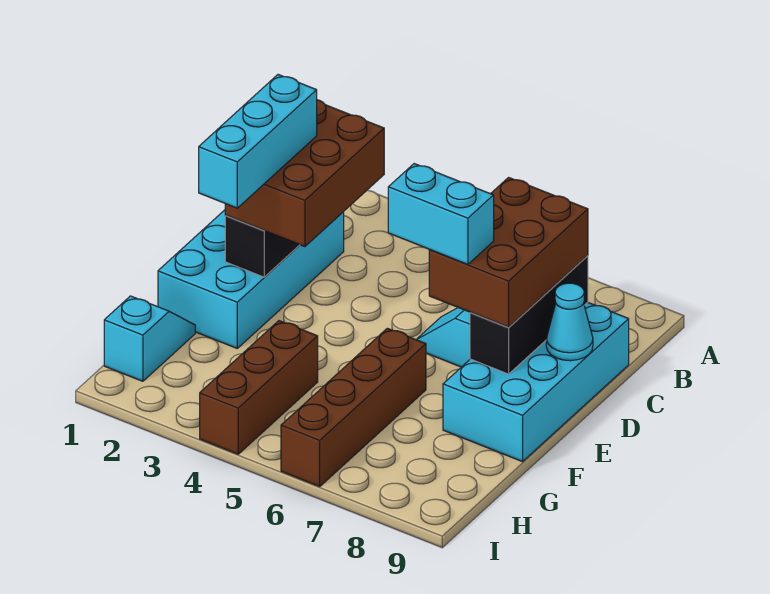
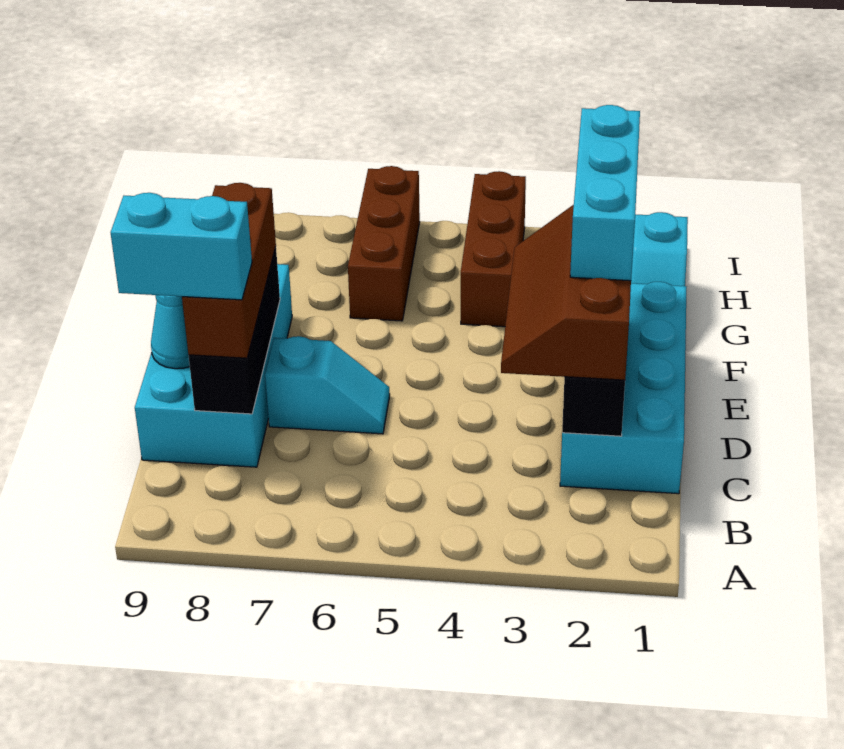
brown 2x3 brick [225,100,384,247] -> brown 2x3 slope [501,205,631,380]
brown 2x3 brick [429,178,588,327] -> brown 1x3 brick [182,183,276,358]
cyan 1x2 brick [388,164,494,264] -> cyan 1x2 brick moved to [111,193,252,300]
brown 1x4 brick [281,328,426,487] -> brown 1x3 brick [348,166,420,321]

